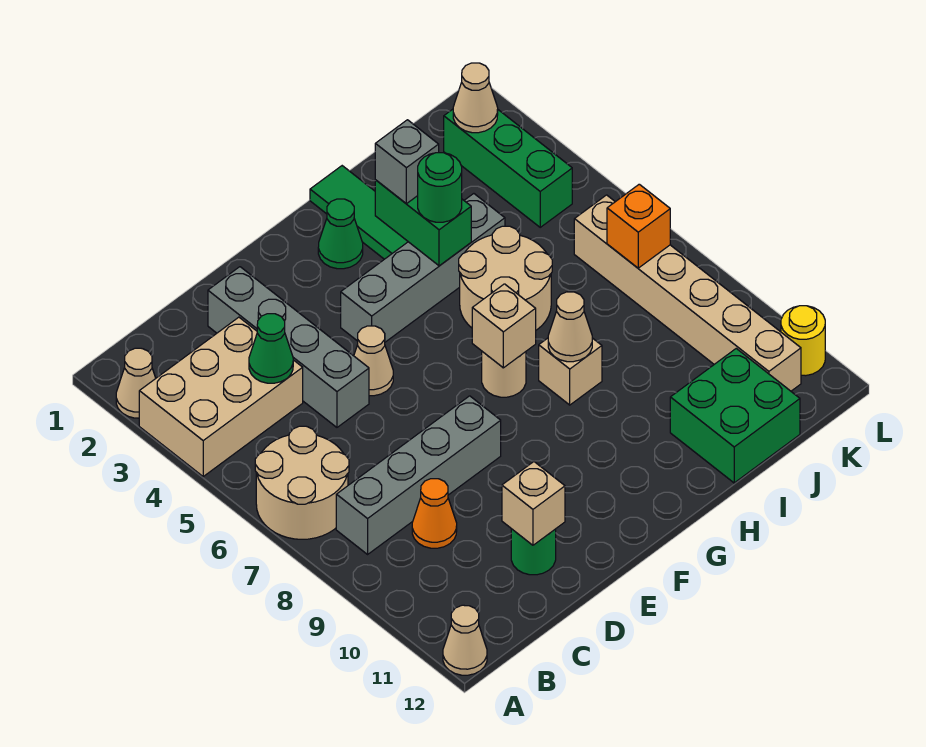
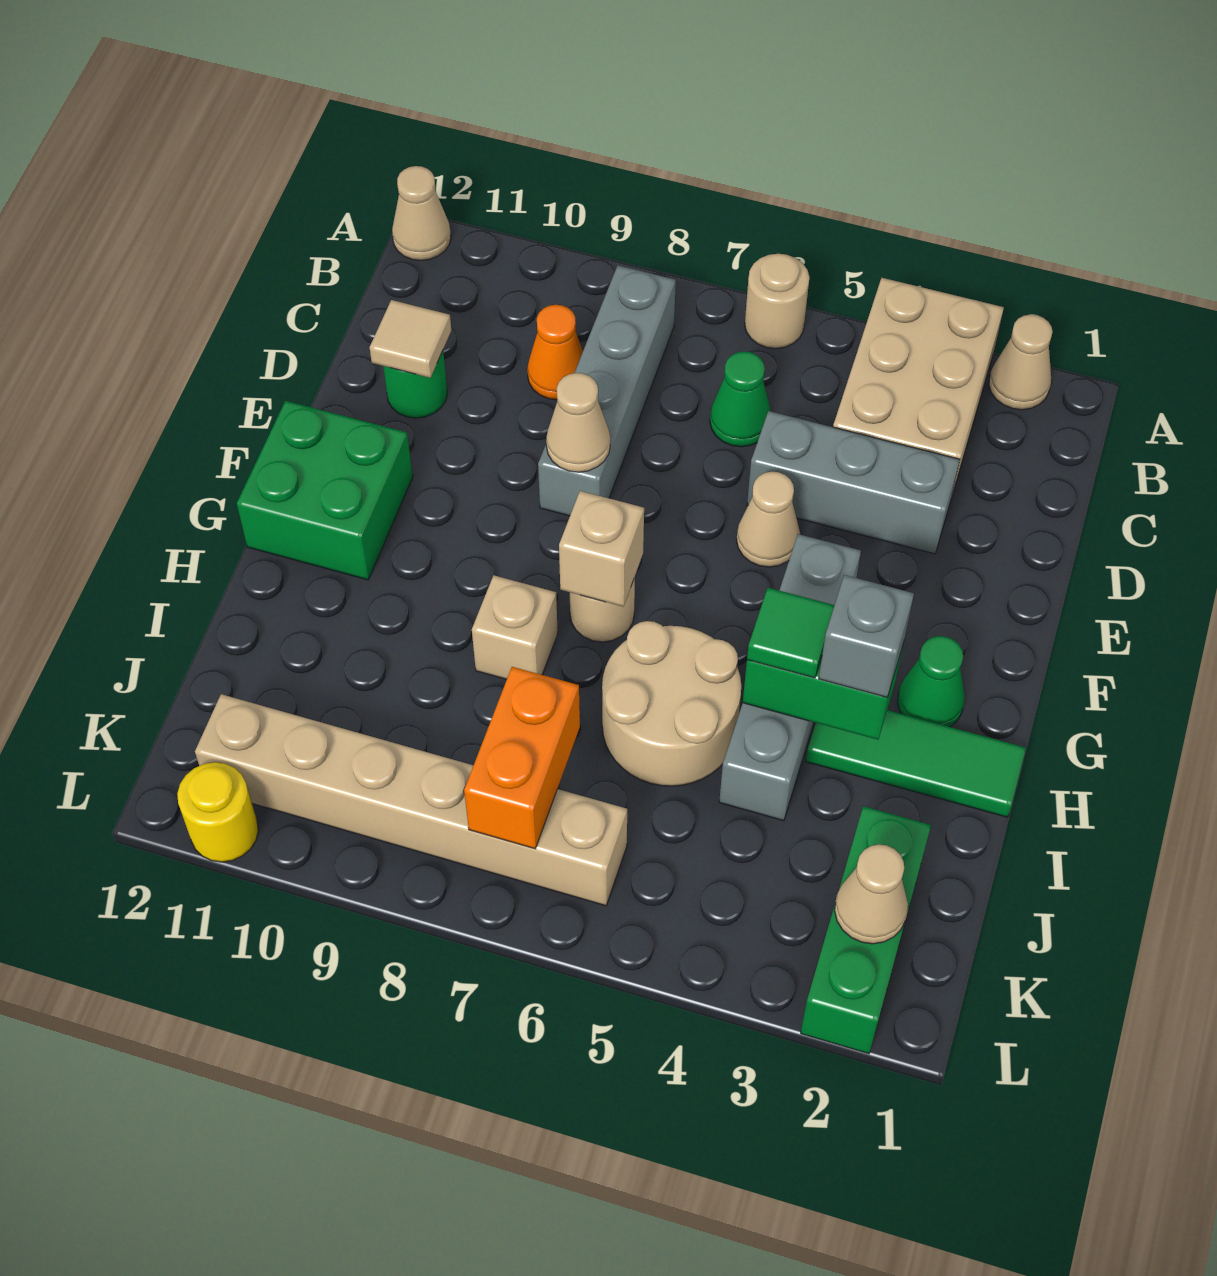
tan 2x2 round brick [255,426,349,539] -> tan 1x1 round brick [745,254,809,349]
green 1x1 cone [249,314,293,383] -> green 1x1 cone moved to [710,351,771,447]
grey 1x4 brick [208,267,369,427] -> grey 1x3 brick [747,411,960,554]
tan 1x1 brick [502,462,565,545] -> tan 1x1 tile [370,300,451,378]
green 1x1 round brick [418,153,462,222] -> green 1x1 tile [747,588,834,678]
tan 1x1 cone [548,292,592,362] -> tan 1x1 cone moved to [546,373,610,472]
green 2x2 brick [670,349,800,483] -> green 2x2 brick moved to [237,401,413,580]
green 1x3 brick [444,109,572,227] -> green 1x3 brick turned to [801,806,931,1054]
orange 1x1 brick [607,184,670,268] -> orange 1x2 brick [464,667,580,849]

